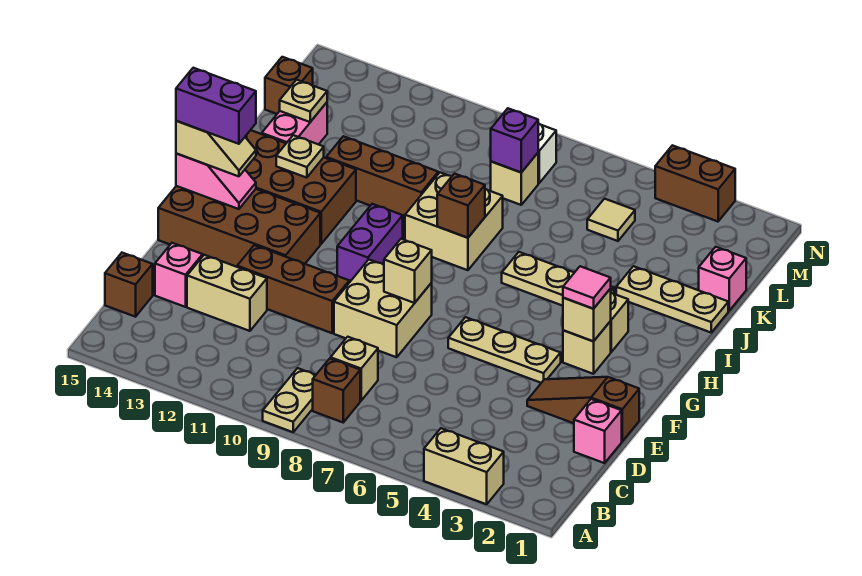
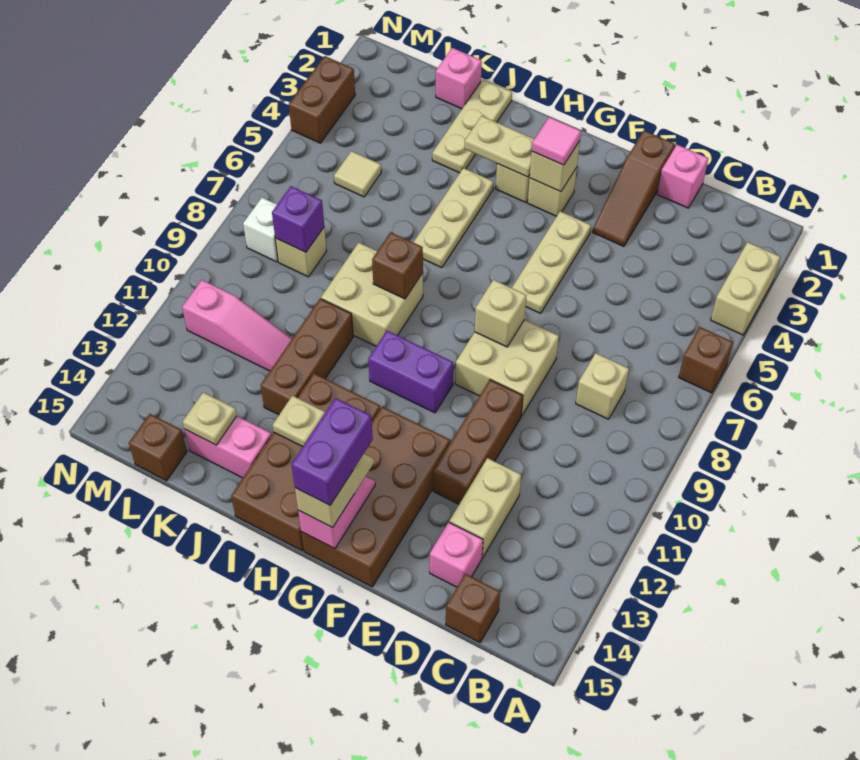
tan 1x2 plate [263,368,316,432] -> tan 1x2 plate moved to [465,116,534,177]
brown 1x1 brick [313,359,360,422] -> brown 1x1 brick moved to [679,327,733,393]
none -> pink 1x3 slope [182,280,292,371]

